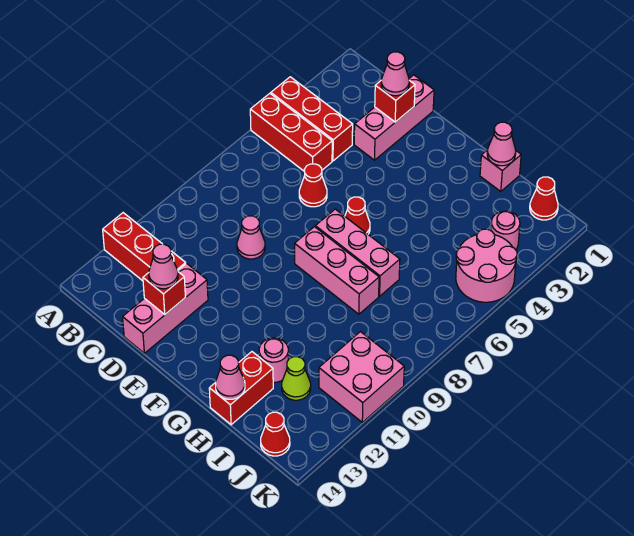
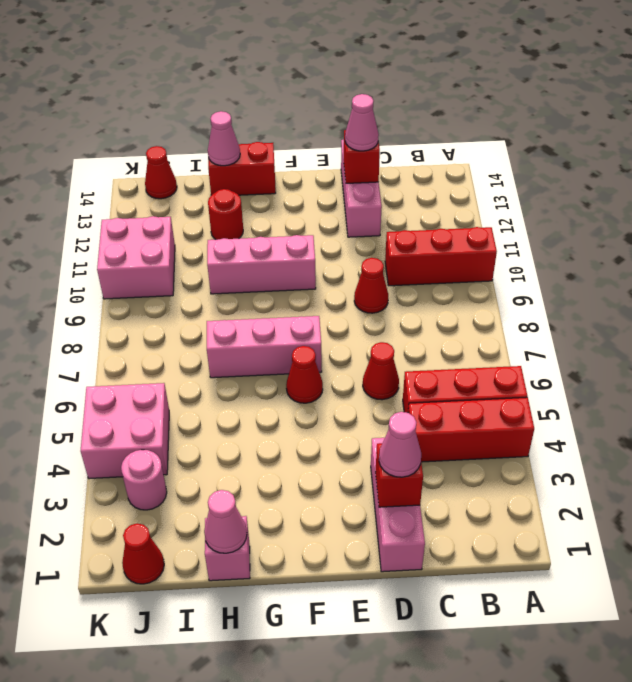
red 1x3 brick [103,213,186,281] -> red 1x3 brick moved to [385,227,497,286]
pink 1x1 cone [237,216,265,259] -> red 1x1 cone [354,258,388,313]
pink 1x3 brick [295,227,379,314] -> pink 1x3 brick moved to [207,235,316,294]
pink 1x1 round brick [259,338,288,382] -> red 1x1 round brick [208,189,243,240]
red 1x2 brick [209,352,273,425] -> red 1x2 brick turned to [208,142,276,195]
lime 1x1 cone [282,357,311,400] -> none
pink 2x2 round brick [456,229,517,302] -> pink 2x2 brick [81,383,169,479]

